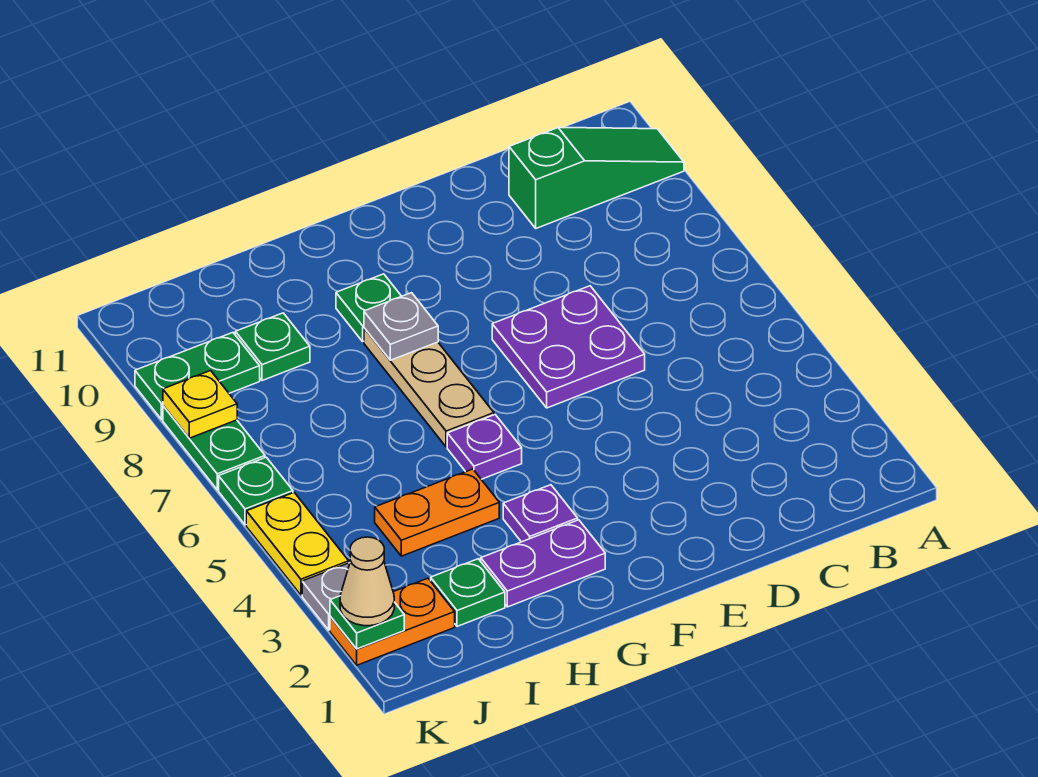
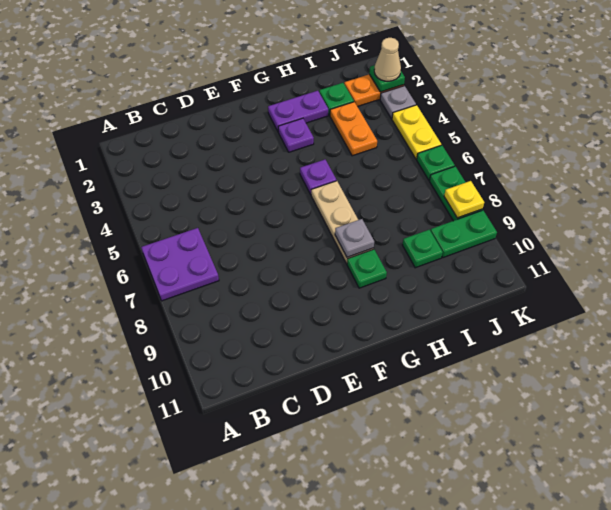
green 1x3 slope [509,127,684,228] -> none
purple 2x2 plate [492,286,645,408] -> purple 2x2 plate moved to [141,228,219,301]
orange 1x2 plate [375,469,499,556] -> orange 1x2 plate turned to [330,102,377,156]

